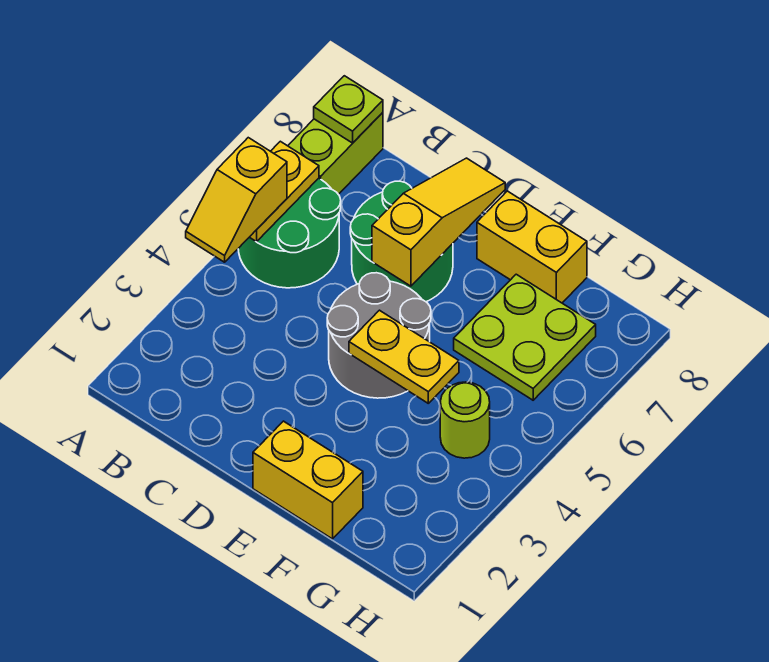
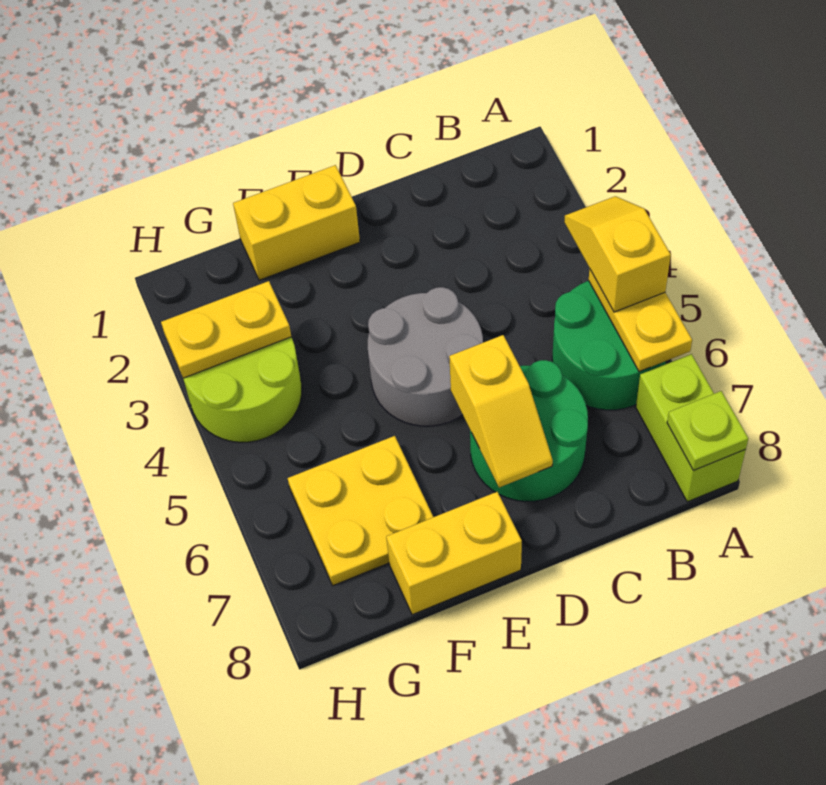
yellow 1x3 slope [372,158,505,286] -> yellow 1x2 slope [449,335,553,487]
yellow 1x2 plate [349,310,459,403] -> yellow 1x2 plate moved to [161,281,291,378]
lime 2x2 plate [454,274,596,400] -> yellow 2x2 plate [288,436,433,586]
lime 1x1 round brick [440,382,490,458] -> lime 2x2 round brick [183,337,302,442]

